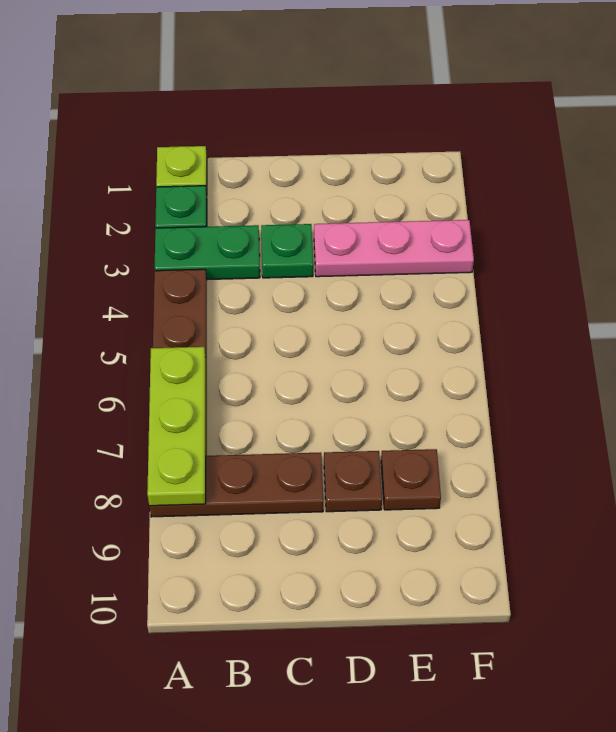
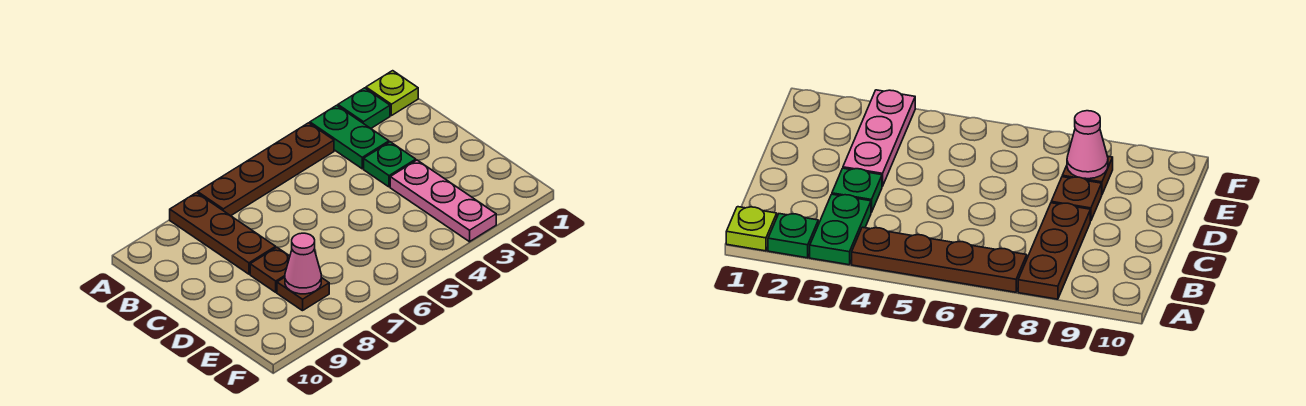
lime 1x3 plate [147,347,206,506] -> none
none -> pink 1x1 cone [285,233,321,294]

